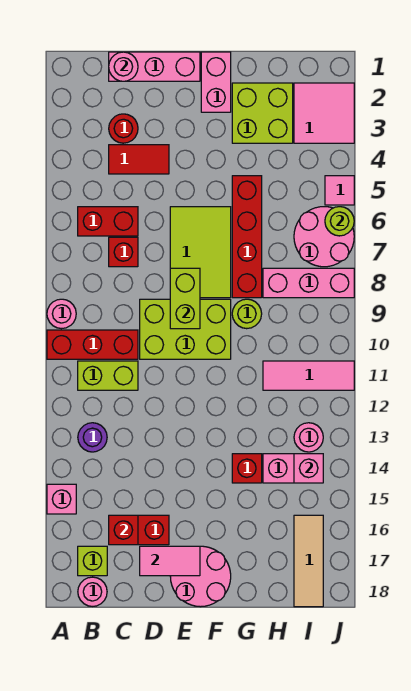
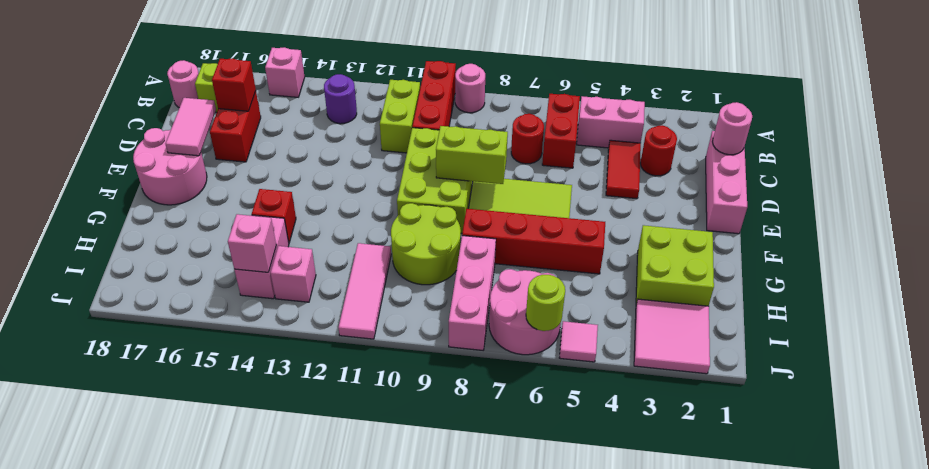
red 1x1 brick [109,237,138,267] -> red 1x1 round brick [511,114,544,164]
pink 1x2 brick [201,52,231,112] -> pink 1x2 brick moved to [577,96,645,148]
lime 1x1 round brick [232,299,262,329] -> lime 2x2 round brick [391,203,461,285]
pink 1x1 round brick [294,423,323,452] -> pink 1x1 brick [271,246,316,302]
tan 1x3 tile [294,515,323,607] -> none

